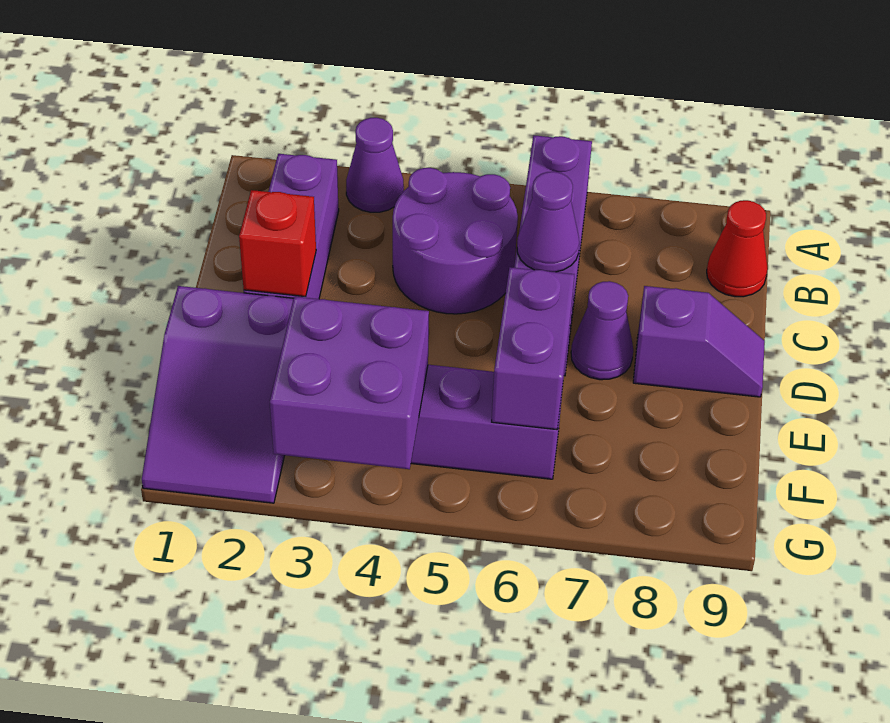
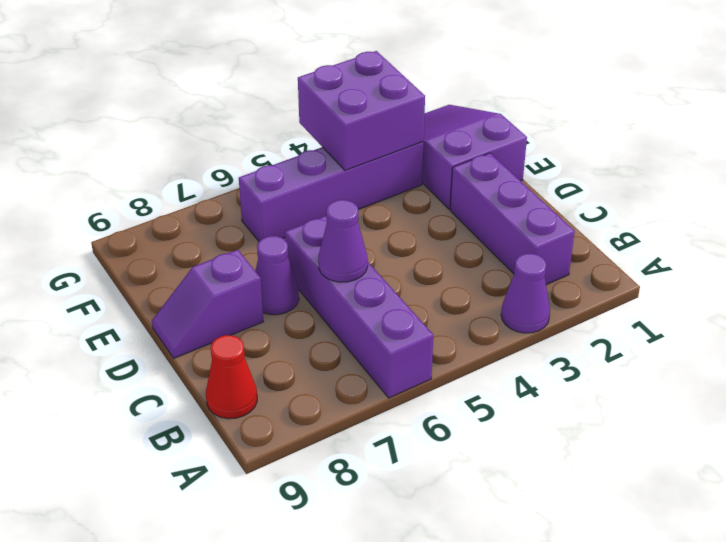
purple 2x2 round brick [393,168,518,314] -> none
red 1x1 brick [239,190,316,297] -> none
purple 1x2 brick [492,267,575,430] -> none

